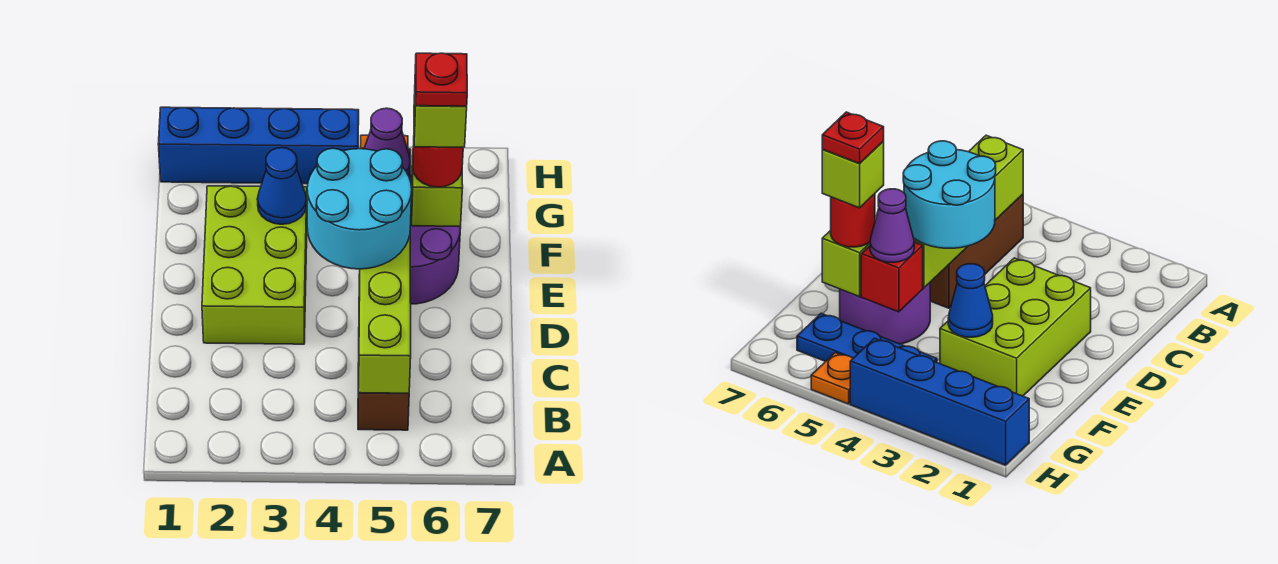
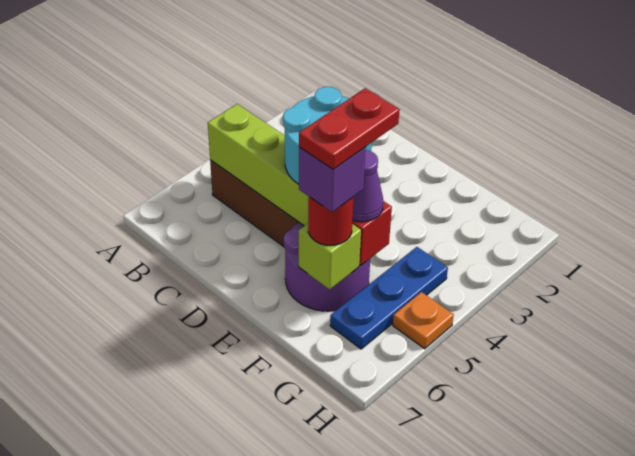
lime 2x3 brick [202,186,307,344] -> none
blue 1x1 cone [257,148,306,224] -> none
lime 1x1 brick [414,95,467,147] -> purple 1x1 brick [299,147,366,212]
red 1x1 plate [415,53,467,106] -> red 1x2 plate [299,88,400,169]
blue 1x4 brick [158,107,359,184] -> none

